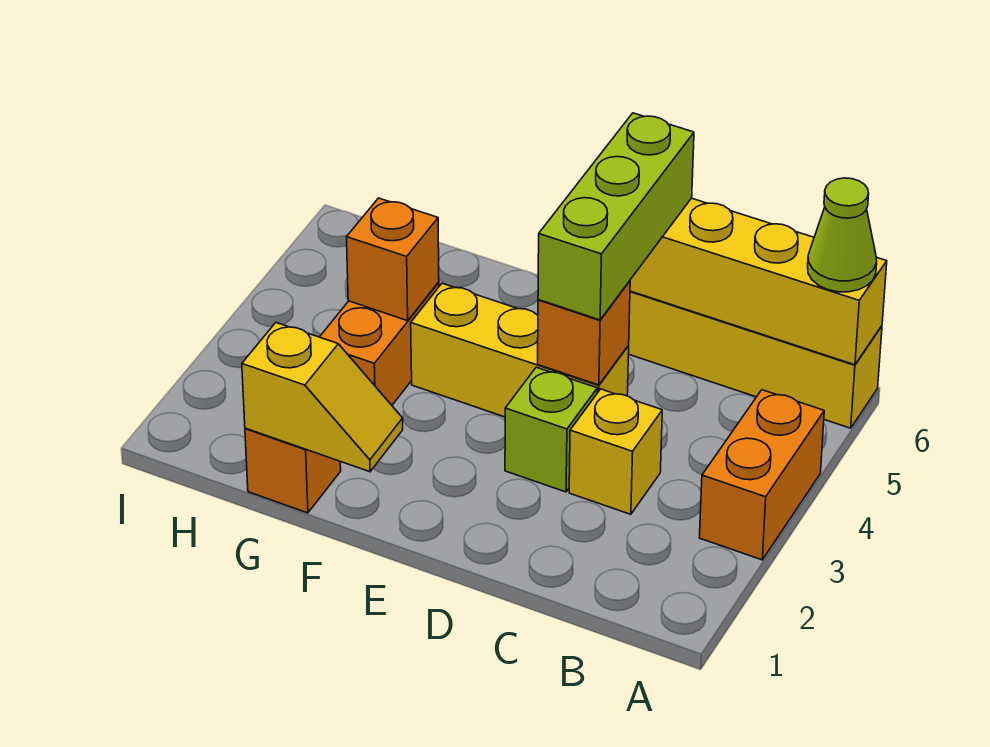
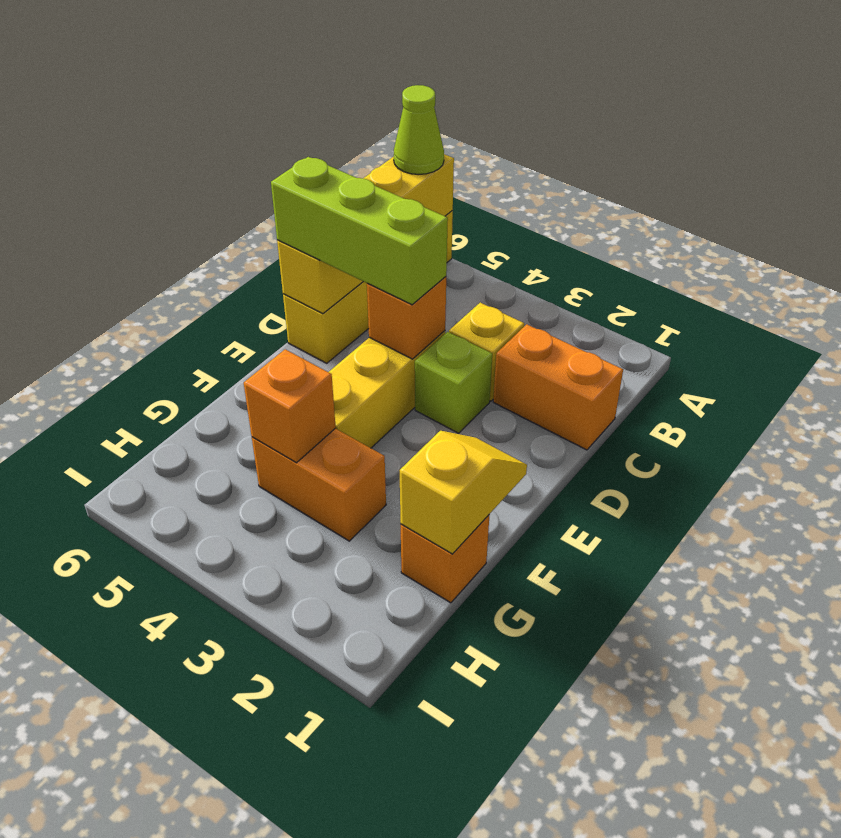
orange 1x2 brick [699,390,824,560] -> orange 1x2 brick moved to [493,324,623,450]

